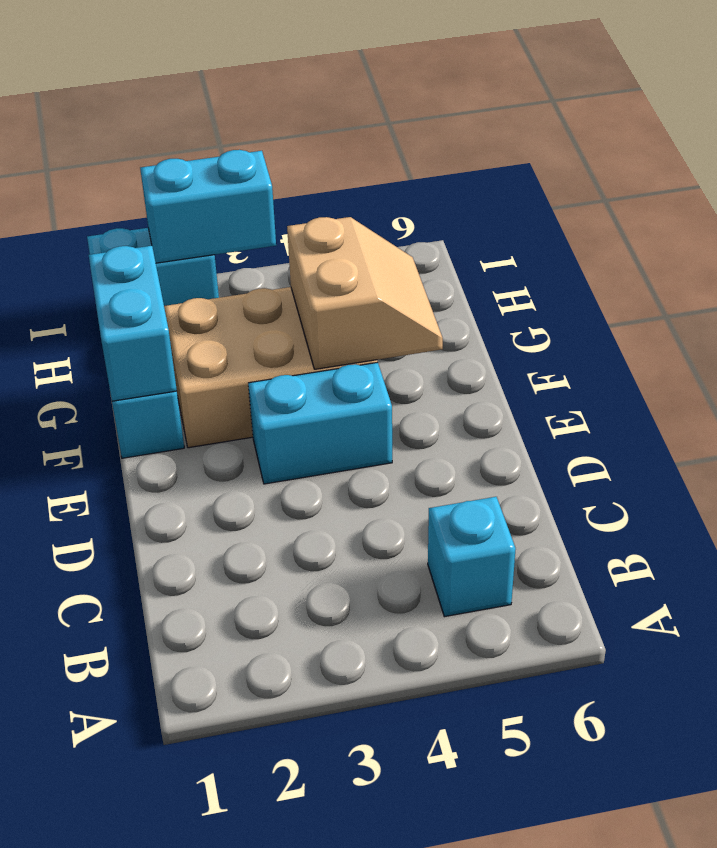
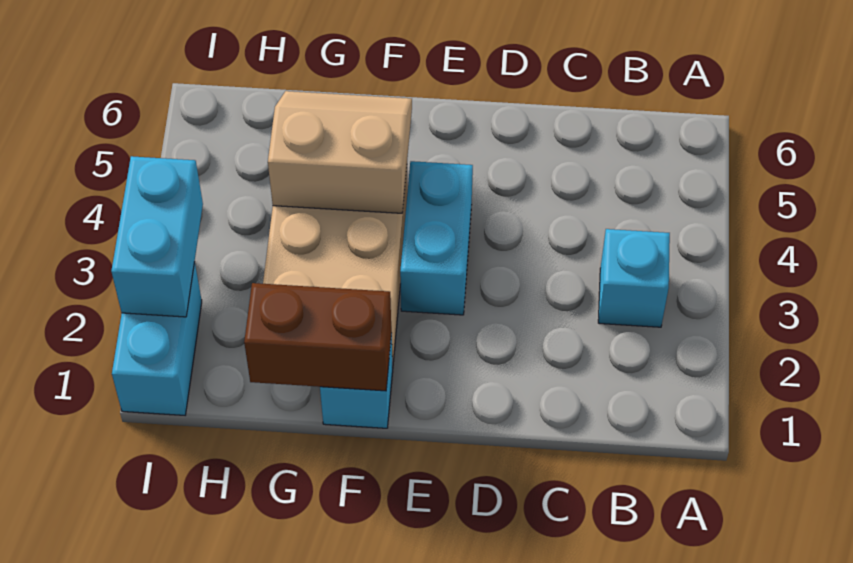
cyan 1x1 brick [428,497,516,617] -> cyan 1x1 brick moved to [598,229,670,327]
cyan 1x2 brick [89,246,177,401] -> brown 1x2 brick [244,283,391,391]

